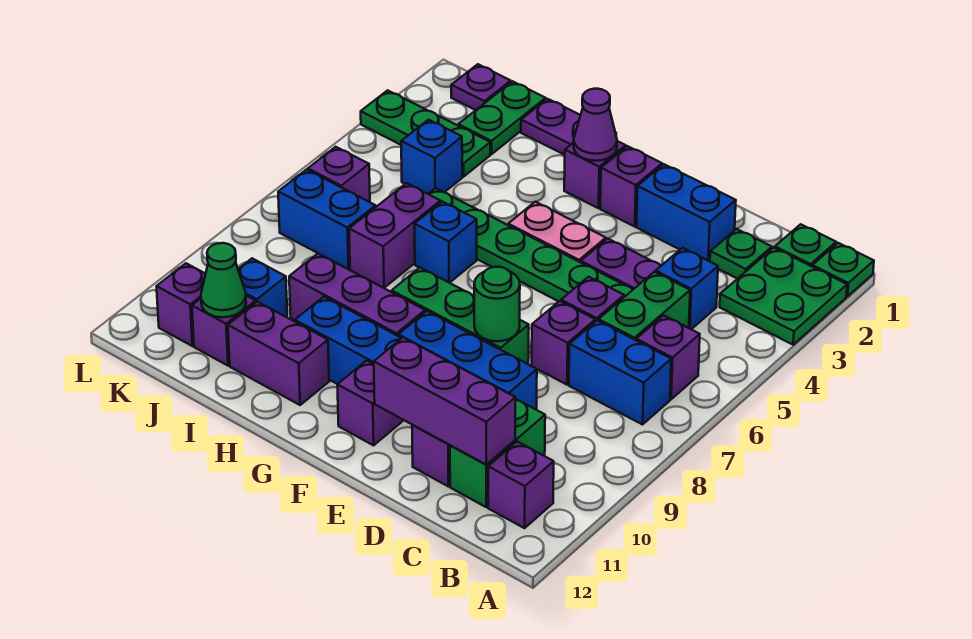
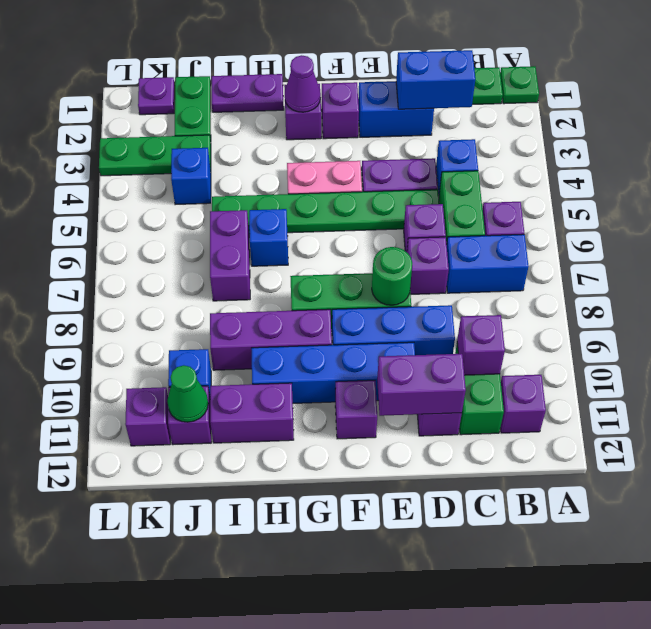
green 2x2 plate [720,248,847,345] -> none
green 1x1 plate [710,229,772,279] -> none
purple 1x3 brick [374,337,515,464] -> purple 1x2 brick [377,354,466,416]
blue 1x2 brick [278,170,376,269] -> blue 1x2 brick moved to [396,50,475,109]
purple 1x1 brick [308,147,370,202] -> purple 1x1 brick moved to [457,315,505,375]

